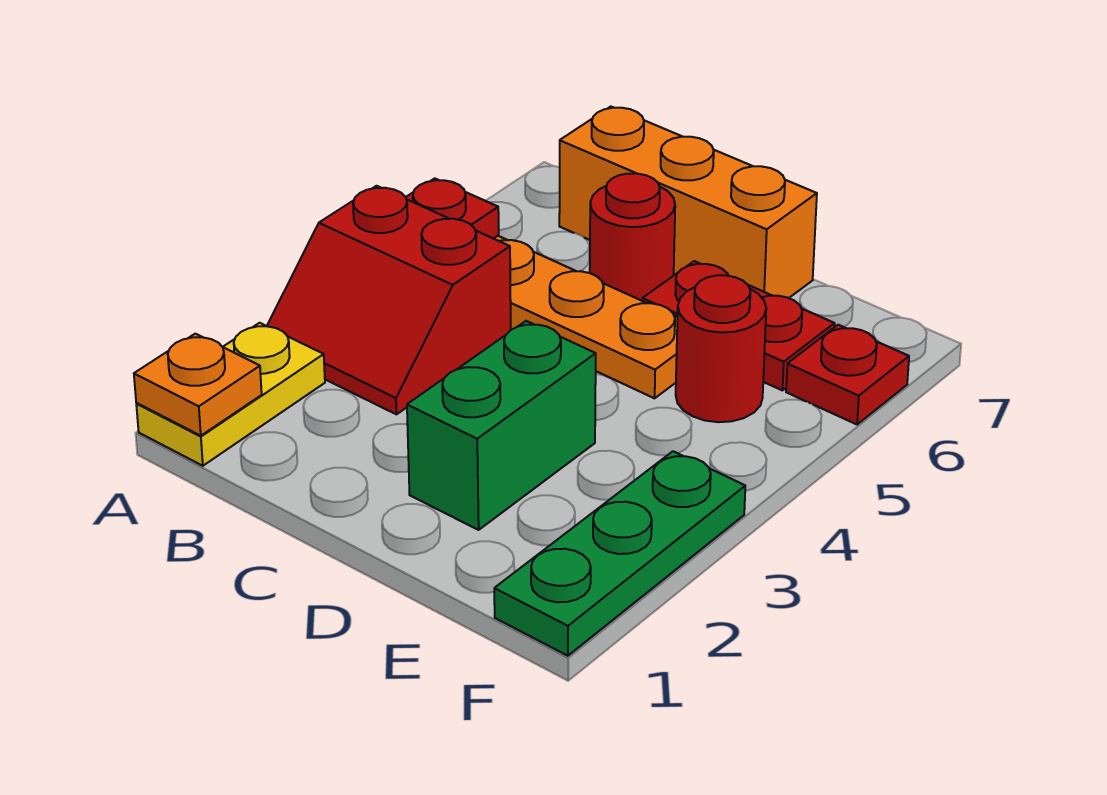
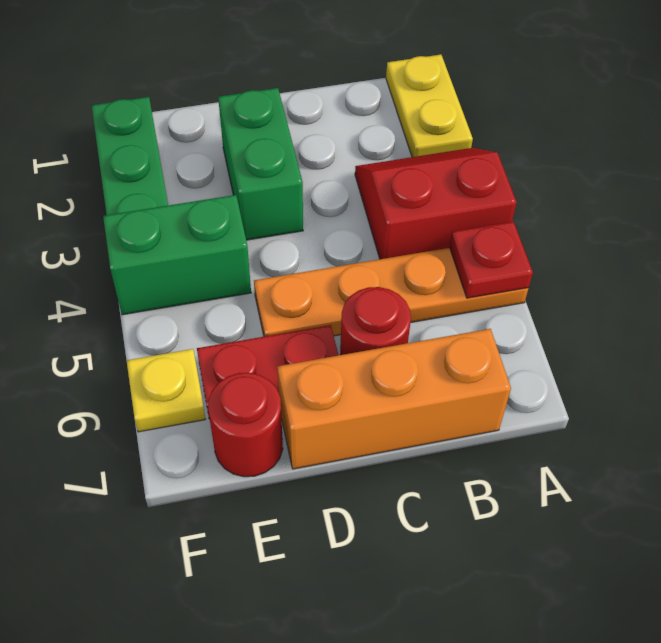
orange 1x1 plate [134,334,262,436] -> none
none -> green 1x2 brick [103,195,251,315]
red 1x1 round brick [676,275,766,422] -> red 1x1 round brick moved to [208,373,283,477]
red 1x1 plate [786,325,909,424] -> yellow 1x1 plate [127,349,205,432]

